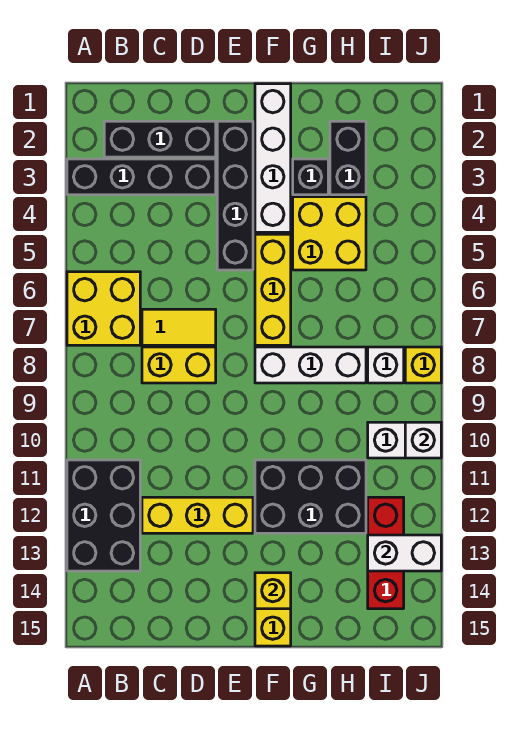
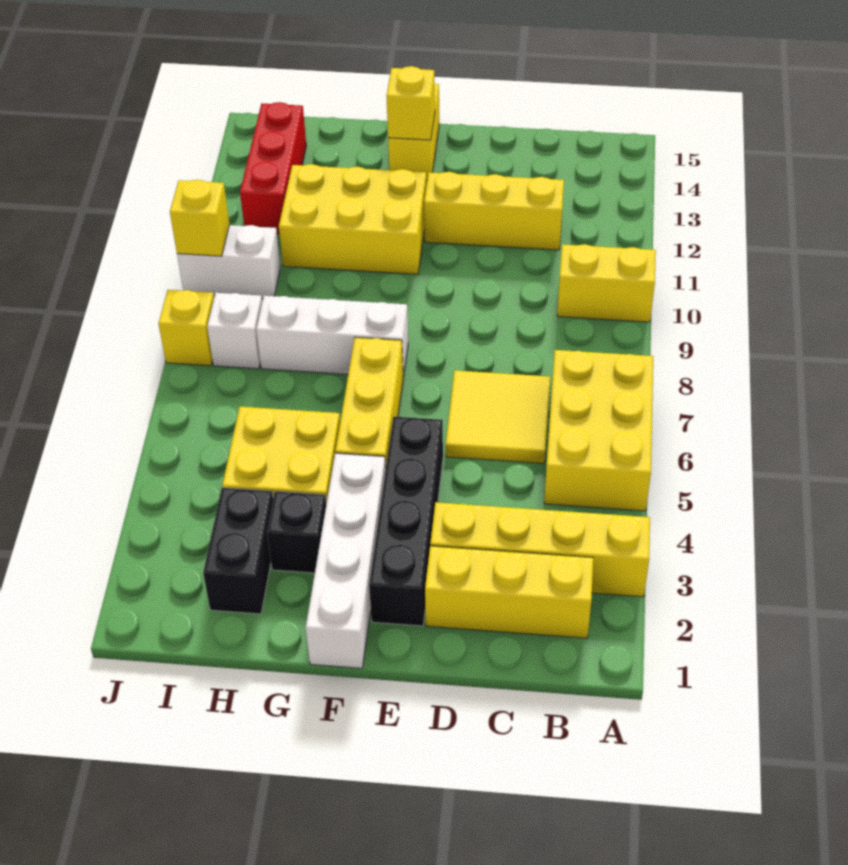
black 1x4 brick [67,159,216,195] -> yellow 1x4 brick [430,502,650,597]
yellow 2x2 brick [67,272,140,345] -> yellow 2x3 brick [544,350,653,511]
black 2x3 brick [67,460,140,571] -> none
black 1x3 brick [104,121,216,157] -> yellow 1x3 brick [425,546,593,638]
yellow 1x2 tile [142,309,216,345] -> yellow 2x2 tile [446,370,550,464]
yellow 1x2 brick [142,347,216,383] -> yellow 1x2 brick moved to [557,244,656,322]
black 2x3 brick [255,460,366,533] -> yellow 2x3 brick [279,164,426,274]
white 1x2 brick [368,535,441,571] -> none
white 1x1 brick [405,422,441,458] -> yellow 1x1 brick [170,180,229,256]

